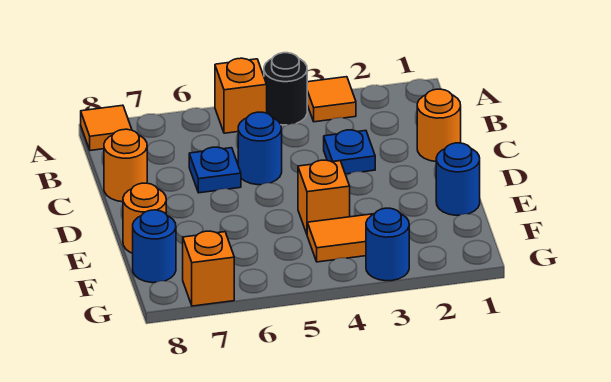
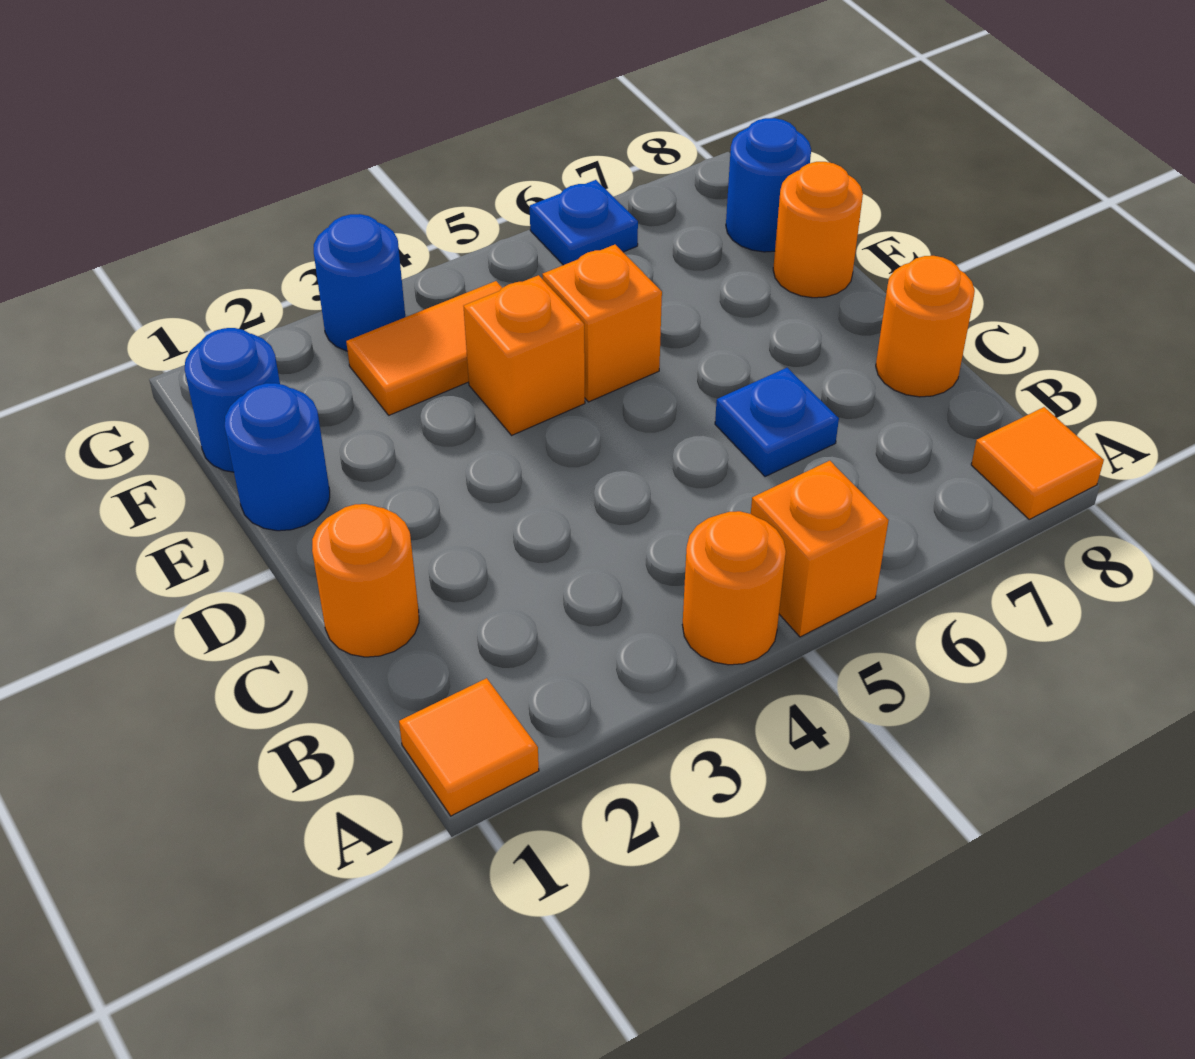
orange 1x1 tile [307,77,356,122] -> orange 1x1 tile moved to [399,678,539,816]
black 1x1 round brick [264,53,307,125] -> orange 1x1 round brick [682,511,786,665]
blue 1x1 plate [324,130,375,174] -> blue 1x1 plate moved to [530,180,638,265]
blue 1x1 round brick [238,112,282,185] -> blue 1x1 round brick moved to [185,328,280,472]
orange 1x1 brick [183,231,234,306] -> orange 1x1 brick moved to [542,245,662,402]

